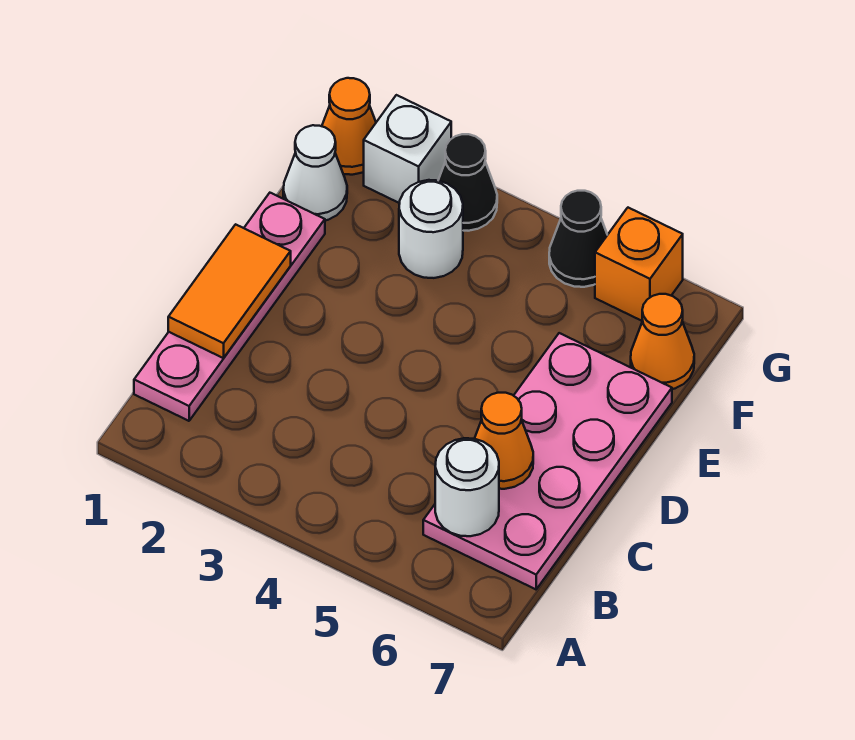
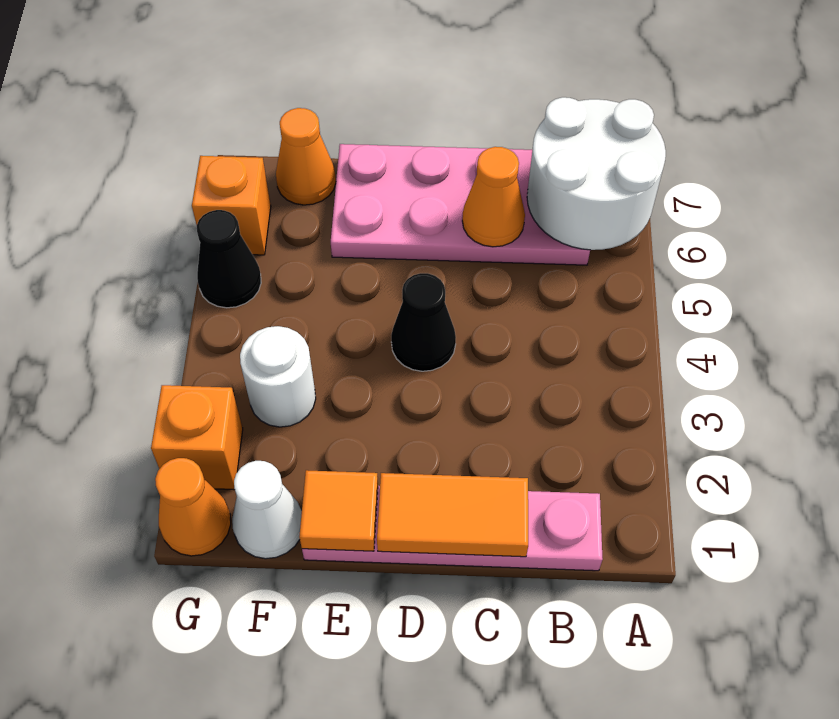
white 1x1 round brick [435,438,499,536] -> white 2x2 round brick [527,97,666,250]
none -> orange 1x1 tile [299,470,378,551]
white 1x1 brick [364,95,451,203] -> orange 1x1 brick [151,385,243,490]
black 1x1 cone [438,134,497,231] -> black 1x1 cone moved to [391,273,456,371]

